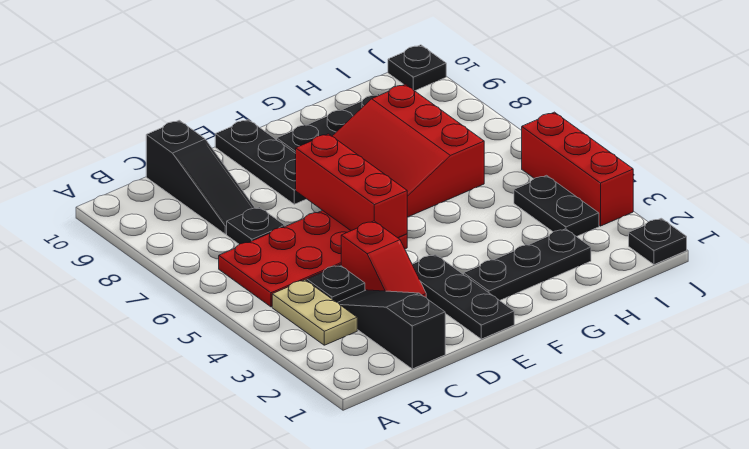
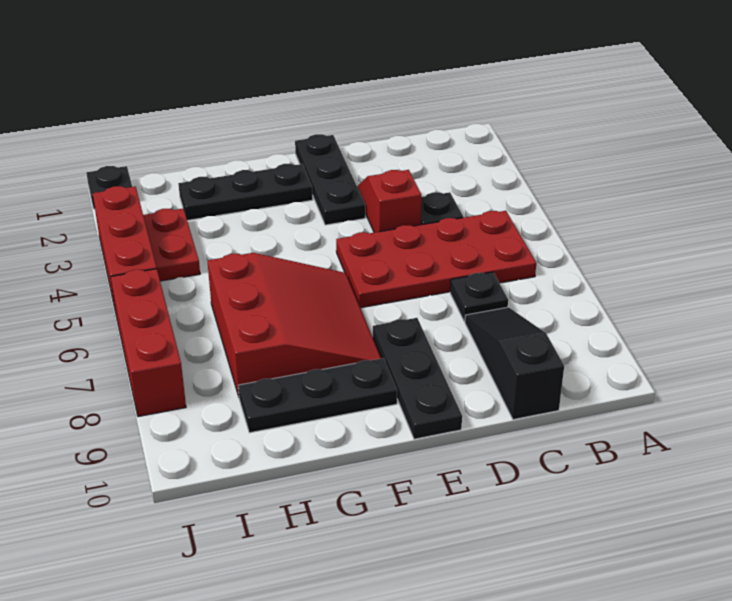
tan 1x2 plate [272,280,357,345] -> none
black 1x3 slope [338,290,445,369] -> none
red 1x3 brick [296,134,407,238] -> red 1x3 brick moved to [111,269,186,417]
black 1x2 plate [514,175,599,237] -> red 1x2 plate [143,209,200,281]
black 1x1 plate [388,45,446,91] -> none

